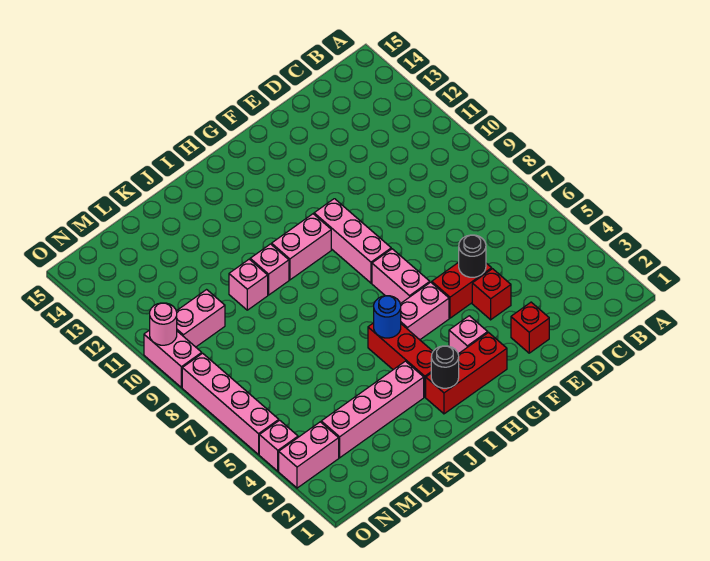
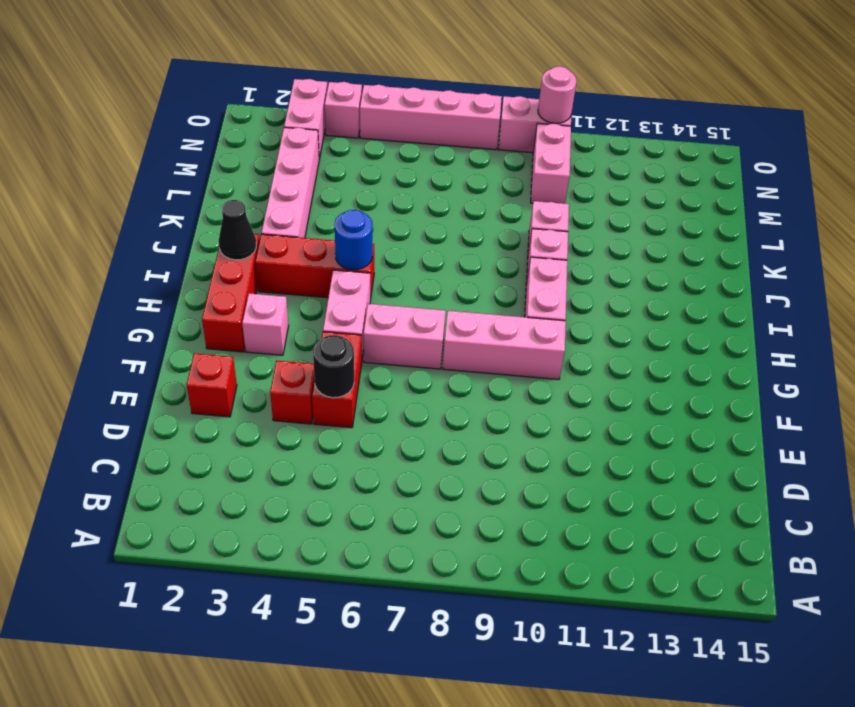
black 1x1 round brick [431,346,459,388] -> black 1x1 cone [219,200,256,260]

